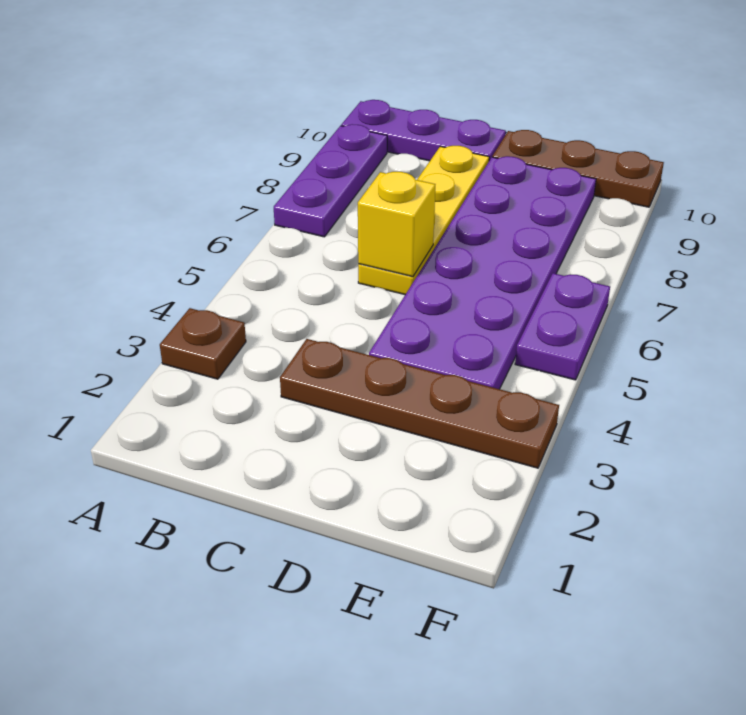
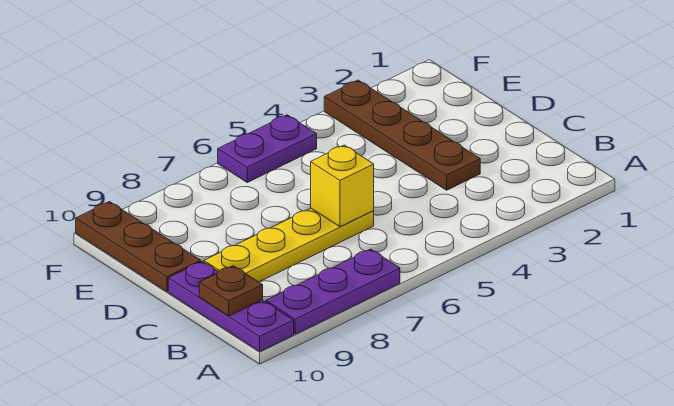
brown 1x1 plate [160,308,246,379] -> brown 1x1 plate moved to [199,266,263,316]
purple 2x6 plate [369,156,596,389] -> none

